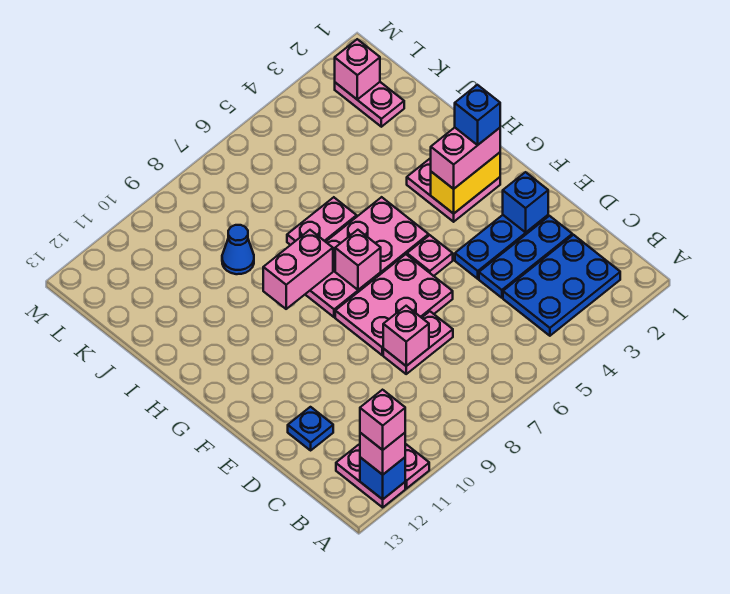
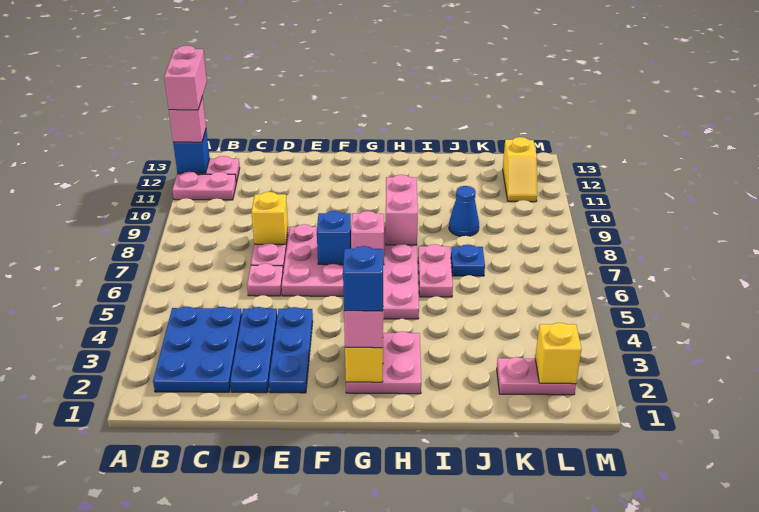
pink 1x1 brick [360,390,405,450] -> pink 1x2 brick [164,45,207,110]
pink 1x1 brick [383,306,429,366] -> yellow 1x1 brick [251,192,288,244]
blue 1x1 plate [288,407,333,450] -> blue 1x1 plate moved to [451,244,485,276]
blue 1x1 brick [503,172,548,233] -> blue 1x1 brick moved to [317,211,351,265]
pink 1x1 plate [407,235,453,276] -> pink 1x1 plate moved to [247,263,283,296]
pink 1x1 brick [335,39,380,99] -> yellow 1x1 brick [535,323,581,384]
none -> yellow 1x2 slope [503,137,537,202]

